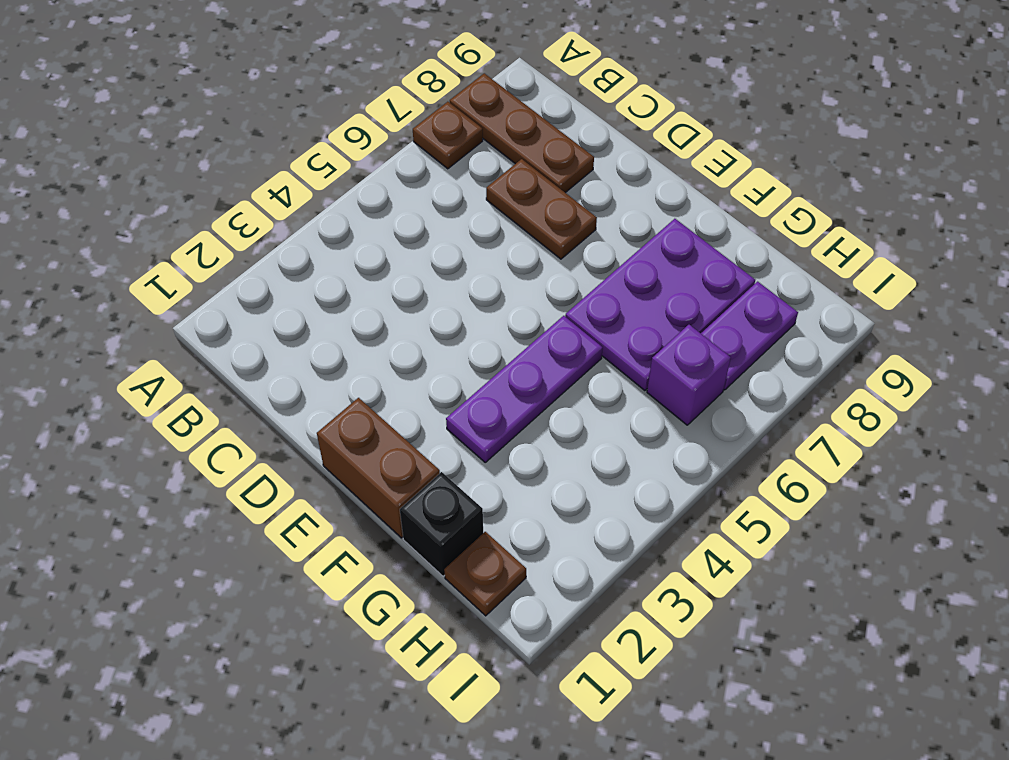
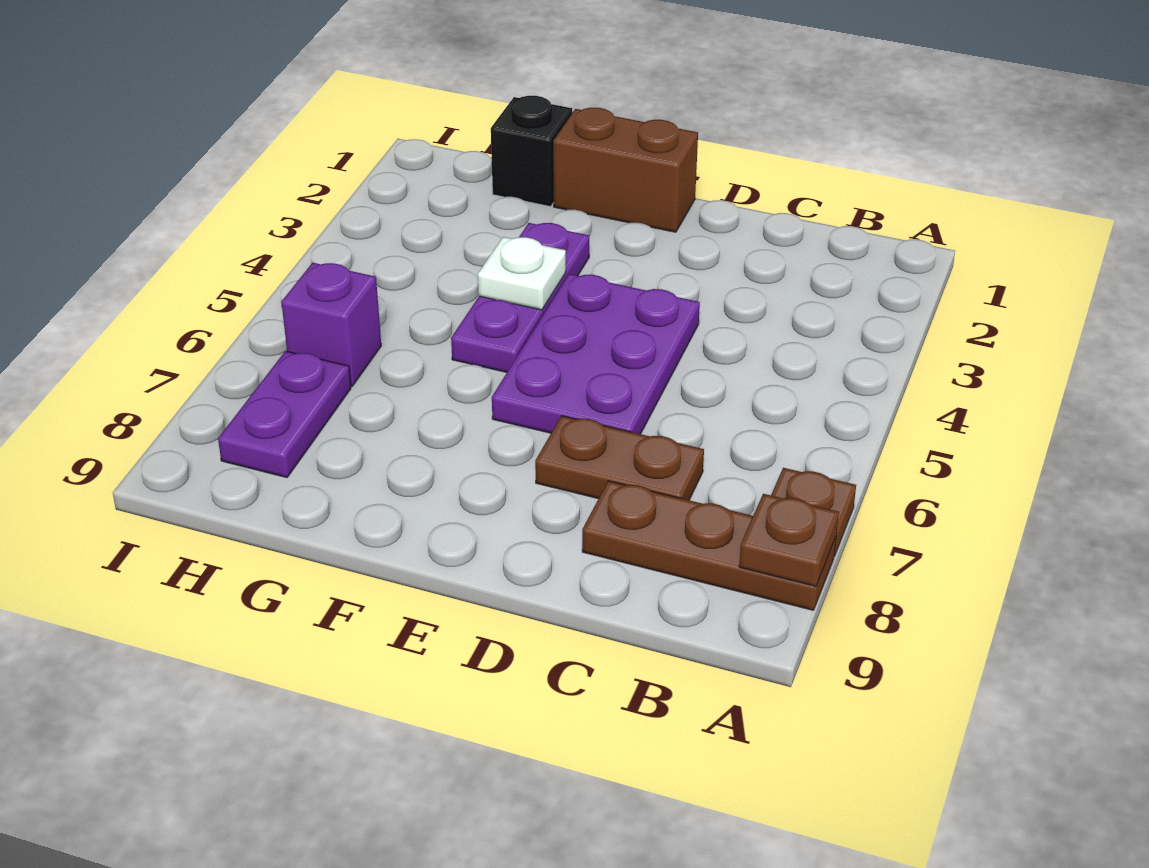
none -> white 1x1 plate [478,237,566,310]
purple 2x3 plate [565,219,755,391] -> purple 2x3 plate moved to [492,274,700,434]
brown 1x1 plate [444,532,526,616] -> brown 1x1 plate moved to [739,494,839,586]

